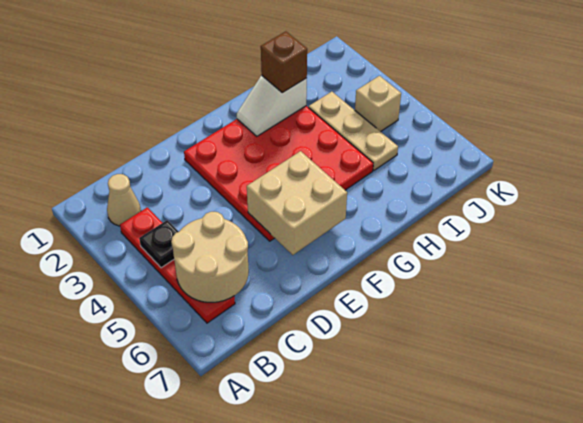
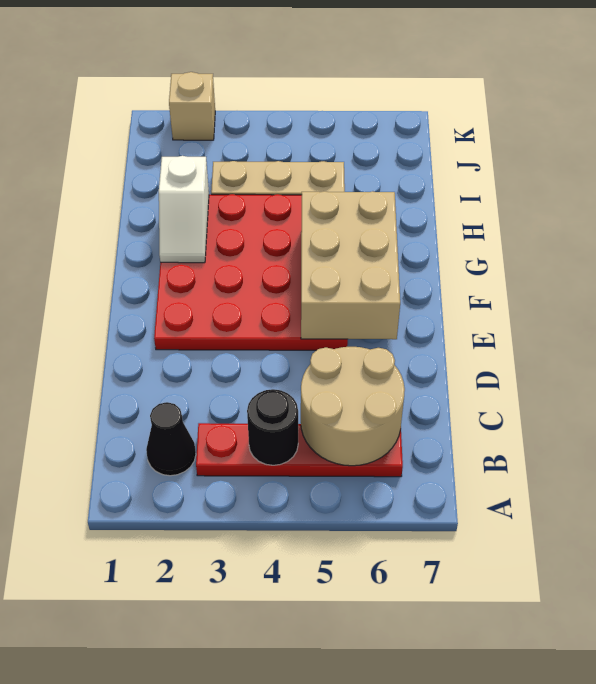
tan 1x1 cone [107,174,141,226] -> black 1x1 cone [146,402,196,476]
black 1x1 plate [139,220,179,268] -> black 1x1 round brick [247,389,298,465]
tan 2x2 brick [247,151,347,255] -> tan 2x3 brick [301,191,400,339]
brown 1x1 brick [261,31,307,93] -> none
tan 1x1 brick [355,76,401,132] -> tan 1x1 brick moved to [169,72,215,140]

